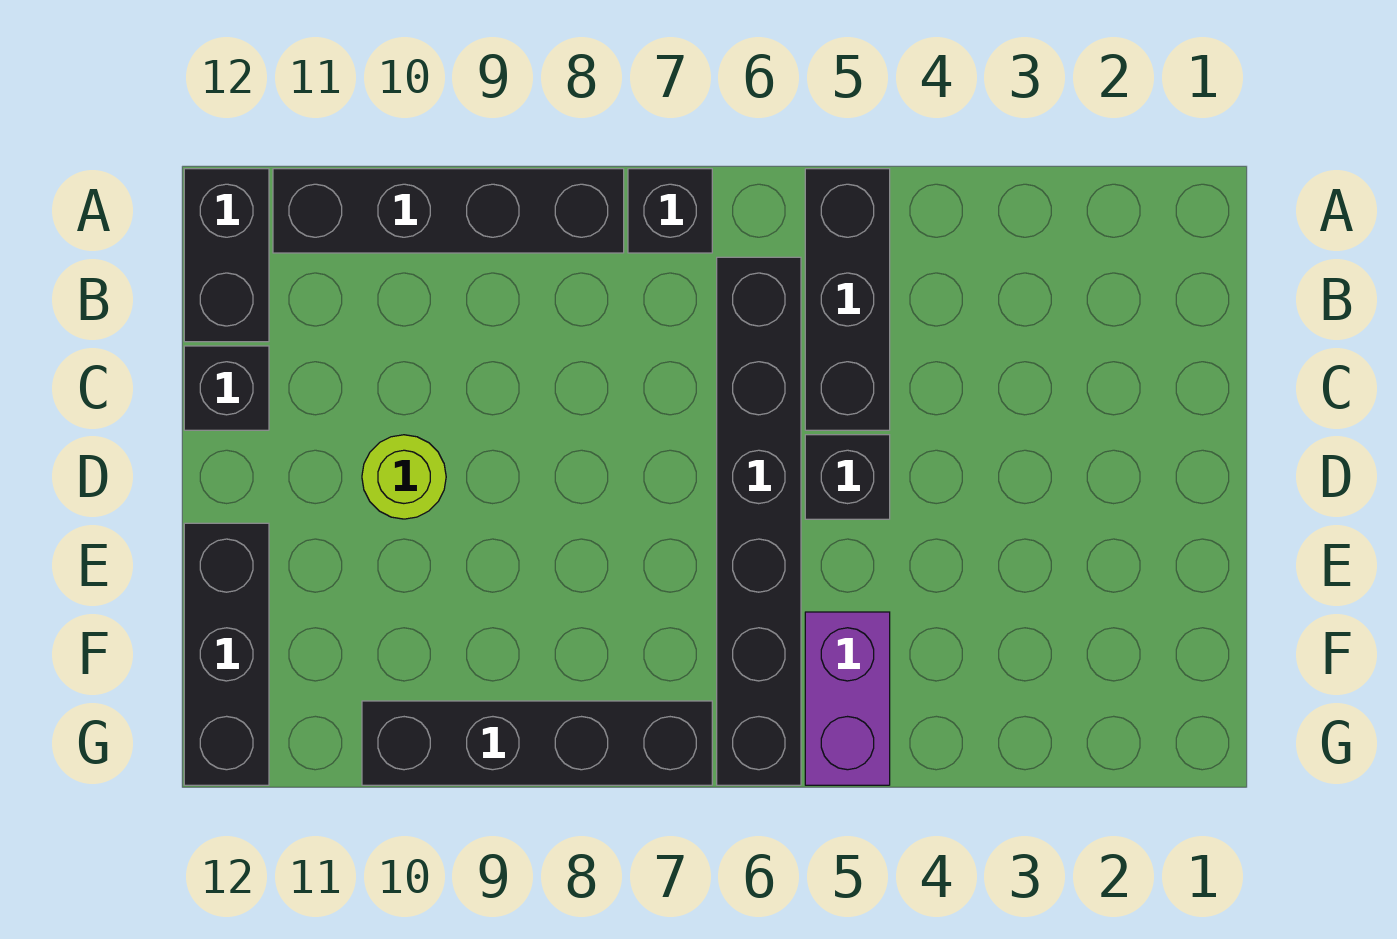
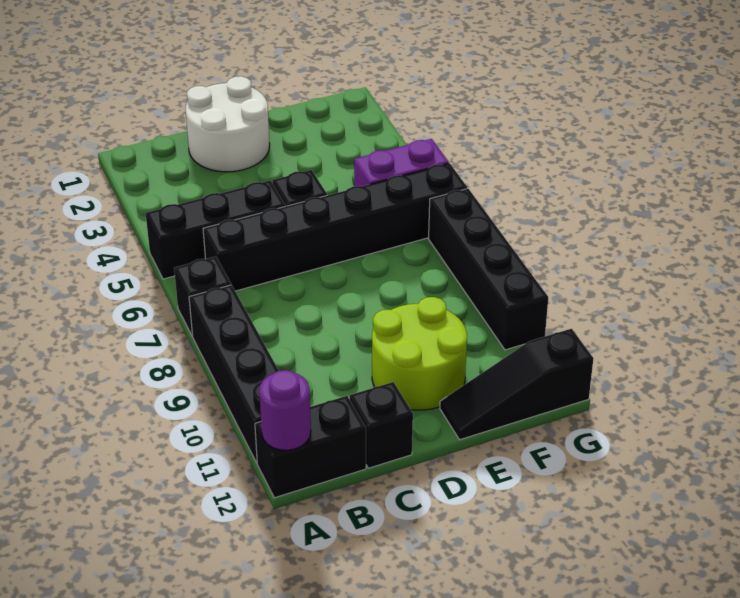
none -> purple 1x1 round brick [259,370,311,450]
none -> white 2x2 round brick [185,76,270,172]
lime 1x1 round brick [362,435,446,519] -> lime 2x2 round brick [372,297,467,410]
black 1x3 brick [184,523,269,785] -> black 1x3 slope [440,329,594,440]

